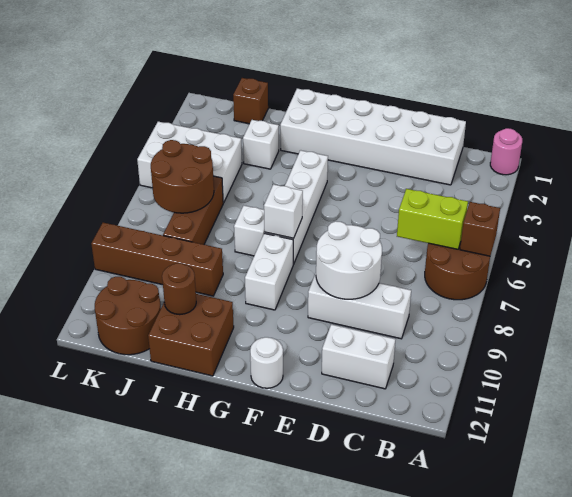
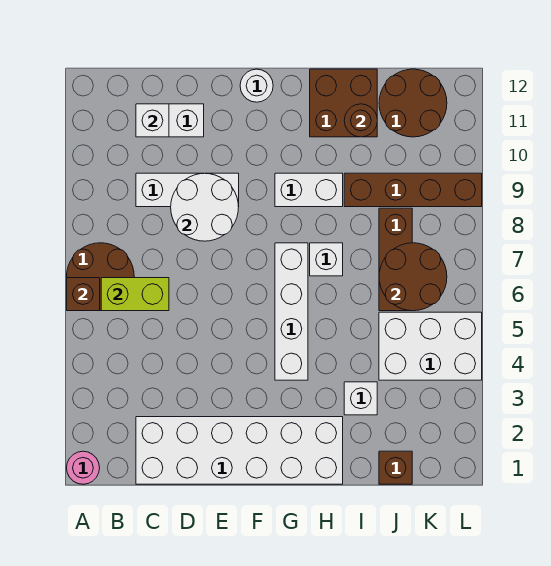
white 1x1 brick [264,184,303,238] -> white 1x1 brick moved to [136,104,169,137]
white 1x2 brick [245,233,293,310] -> white 1x2 brick turned to [275,173,343,207]

